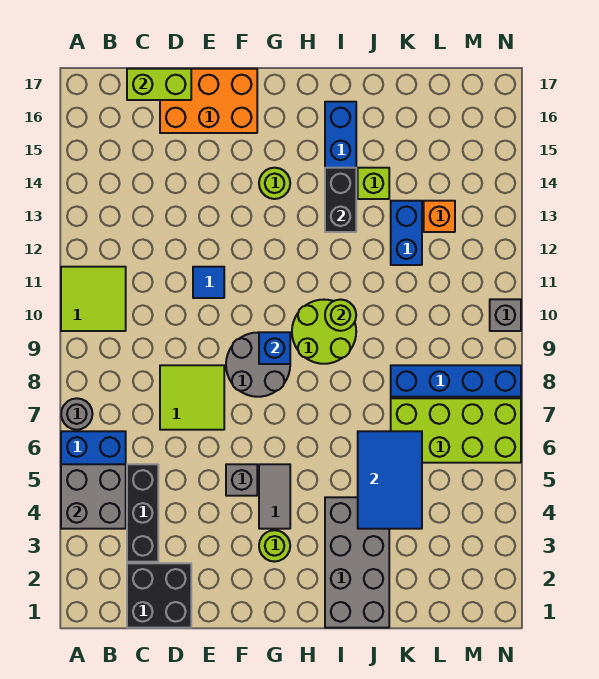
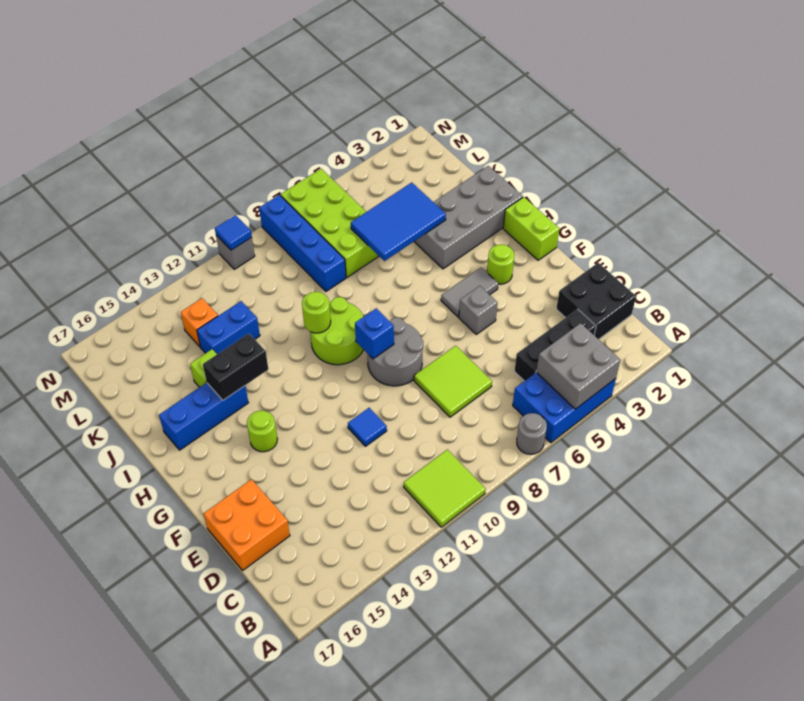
lime 1x2 brick [127,69,191,100] -> lime 1x2 brick moved to [503,197,559,260]
orange 2x3 brick [160,69,257,133] -> orange 2x2 brick [203,479,290,571]
none -> blue 1x1 tile [215,215,252,250]

